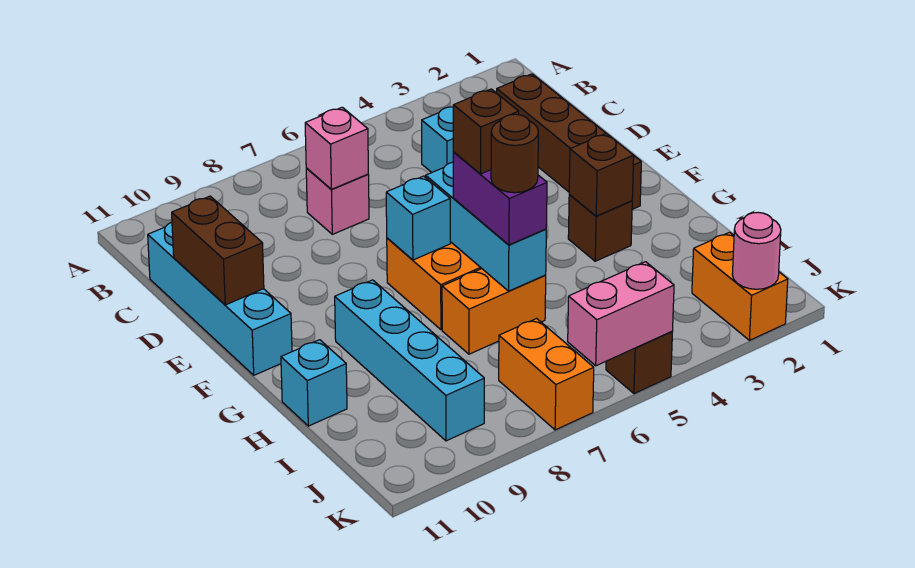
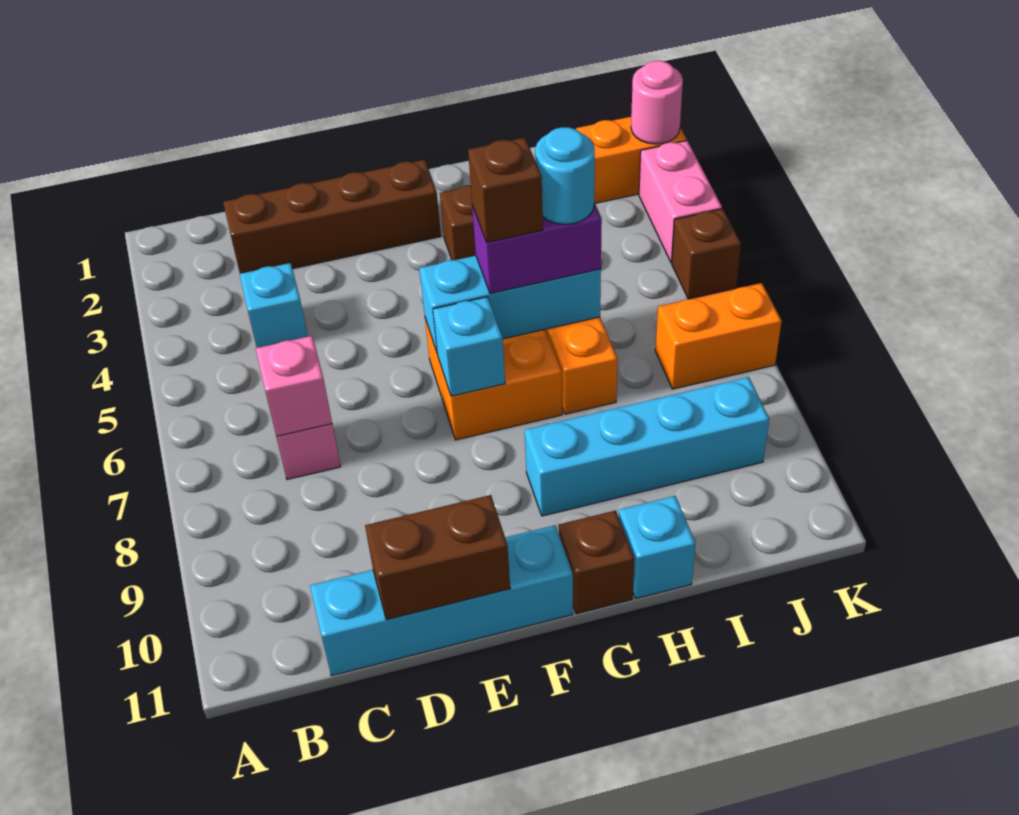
brown 1x1 brick [569,133,634,216] -> brown 1x1 brick moved to [558,510,635,614]
brown 1x1 round brick [491,114,538,193] -> cyan 1x1 round brick [535,127,595,225]
pink 1x2 brick [568,262,674,366] -> pink 1x2 brick moved to [639,141,722,263]

